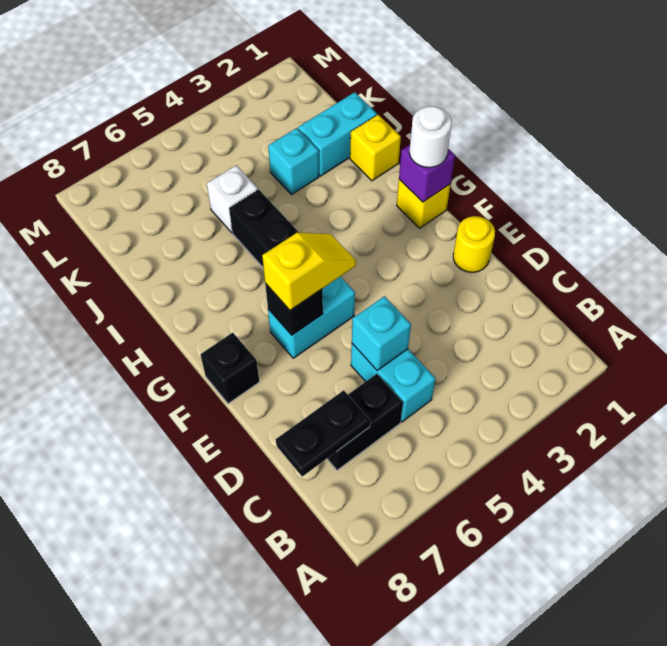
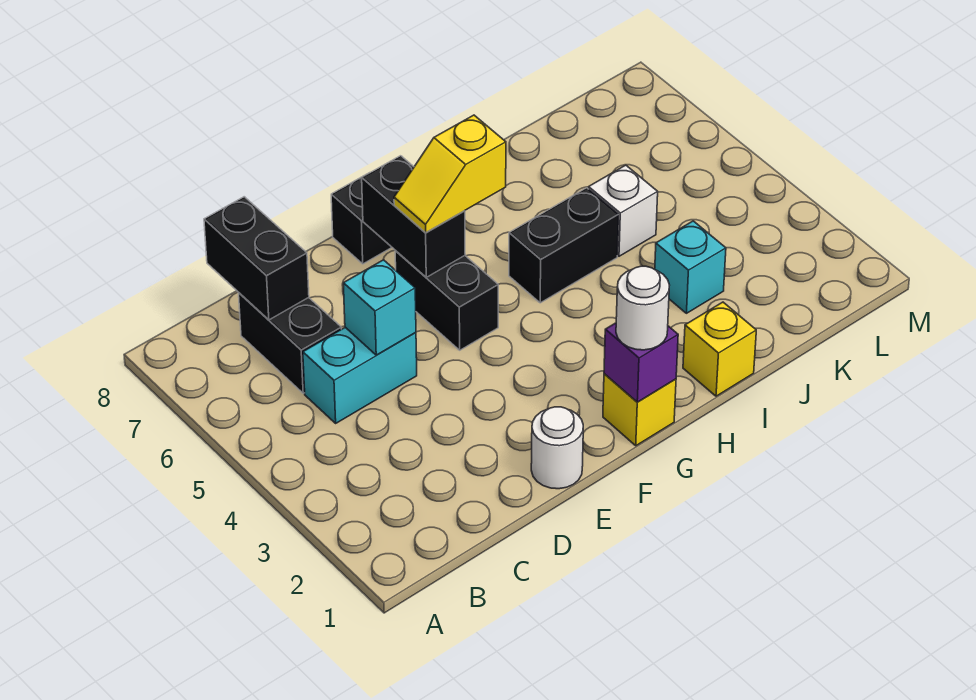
black 1x2 plate [276,390,370,477] -> black 1x2 brick [204,197,309,320]
yellow 1x1 round brick [453,216,495,272] -> white 1x1 round brick [531,407,583,489]
cyan 1x2 brick [268,277,355,358] -> black 1x2 brick [395,250,498,350]
yellow 1x2 slope [262,233,356,310] -> yellow 1x2 slope turned to [394,115,506,232]
black 1x1 brick [265,283,323,335] -> black 1x2 brick [362,156,465,277]
cyan 1x2 brick [298,92,377,176] -> none

